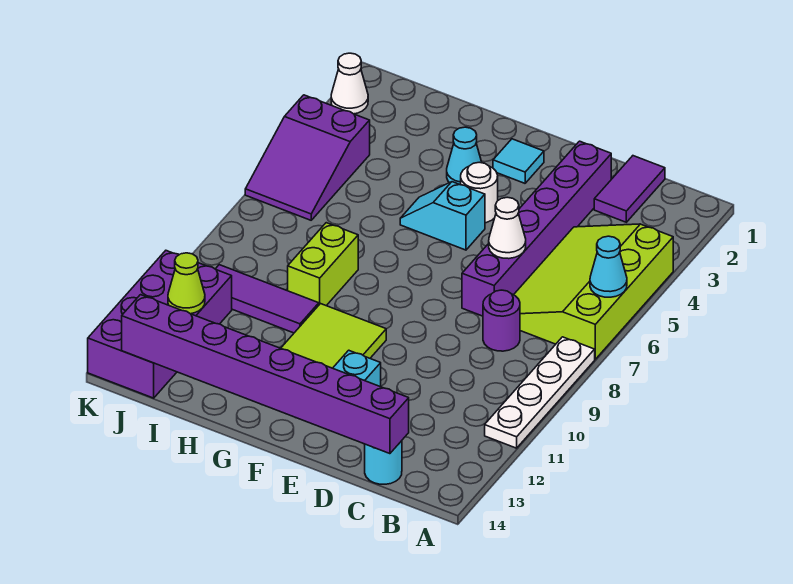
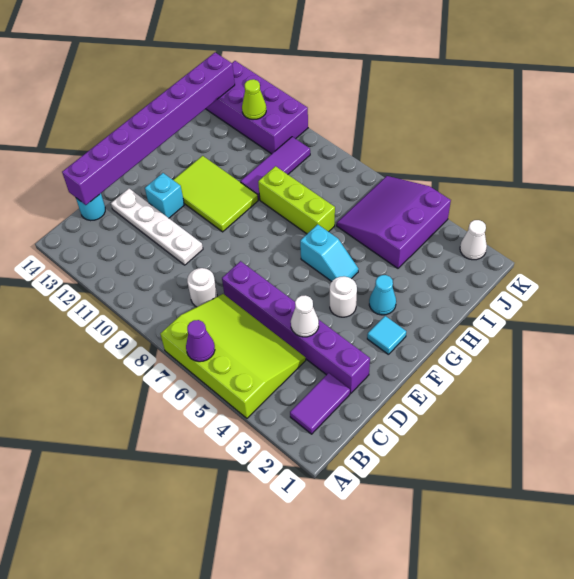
cyan 1x1 cone [590,236,627,297] -> purple 1x1 cone [186,320,215,362]
white 1x4 plate [485,337,595,448] -> white 1x4 plate moved to [111,189,203,265]
purple 1x2 tile [594,156,665,222] -> purple 1x2 tile turned to [290,373,350,434]
purple 1x1 round brick [483,290,520,351] -> white 1x1 round brick [187,268,217,307]
white 1x1 cone [489,197,526,259] -> white 1x1 cone moved to [291,295,319,337]
cyan 1x2 slope [400,182,485,250] -> cyan 1x2 slope turned to [300,225,358,281]
lime 1x2 brick [288,223,358,306] -> lime 1x3 brick [258,166,335,234]
purple 2x3 slope [245,95,370,220] -> purple 3x3 slope [337,176,451,268]

